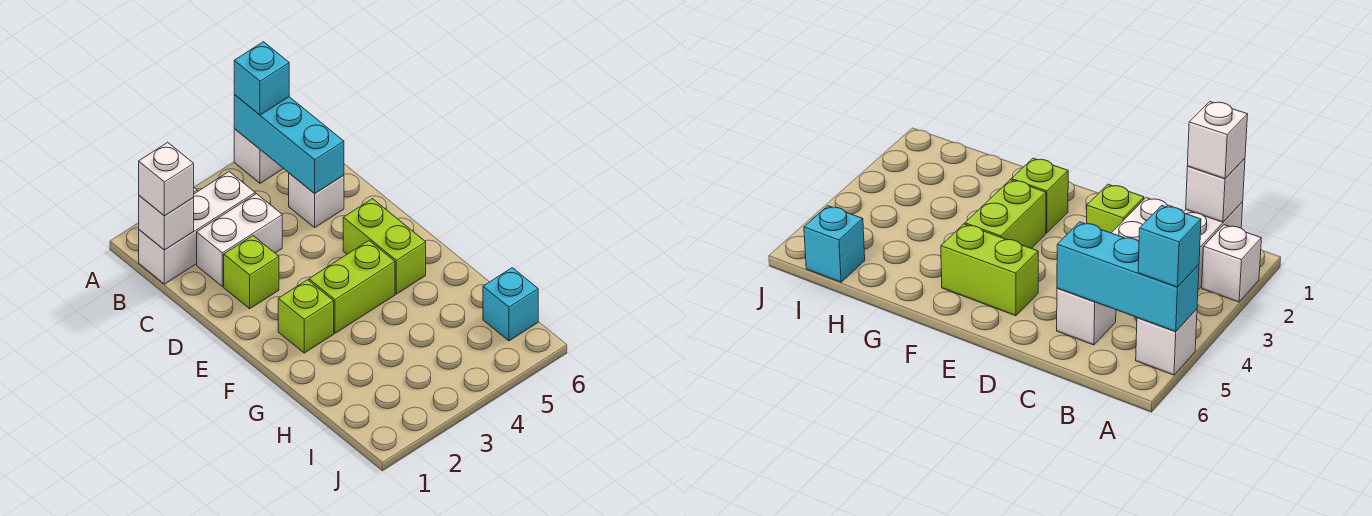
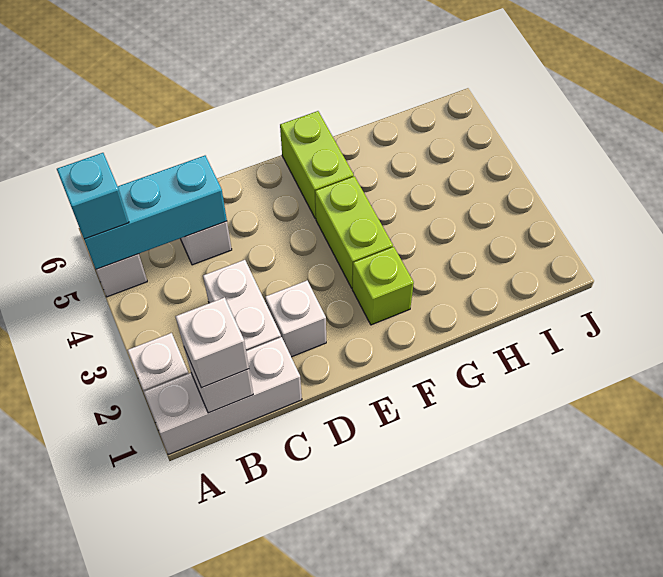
white 1x3 brick [139,172,255,284] -> white 1x3 brick turned to [144,337,302,455]
lime 1x1 brick [224,236,279,309] -> white 1x1 brick [265,280,326,357]
lime 1x2 brick [343,199,426,294] -> lime 1x2 brick turned to [280,111,354,219]
cyan 1x1 brick [483,268,538,341] -> none

